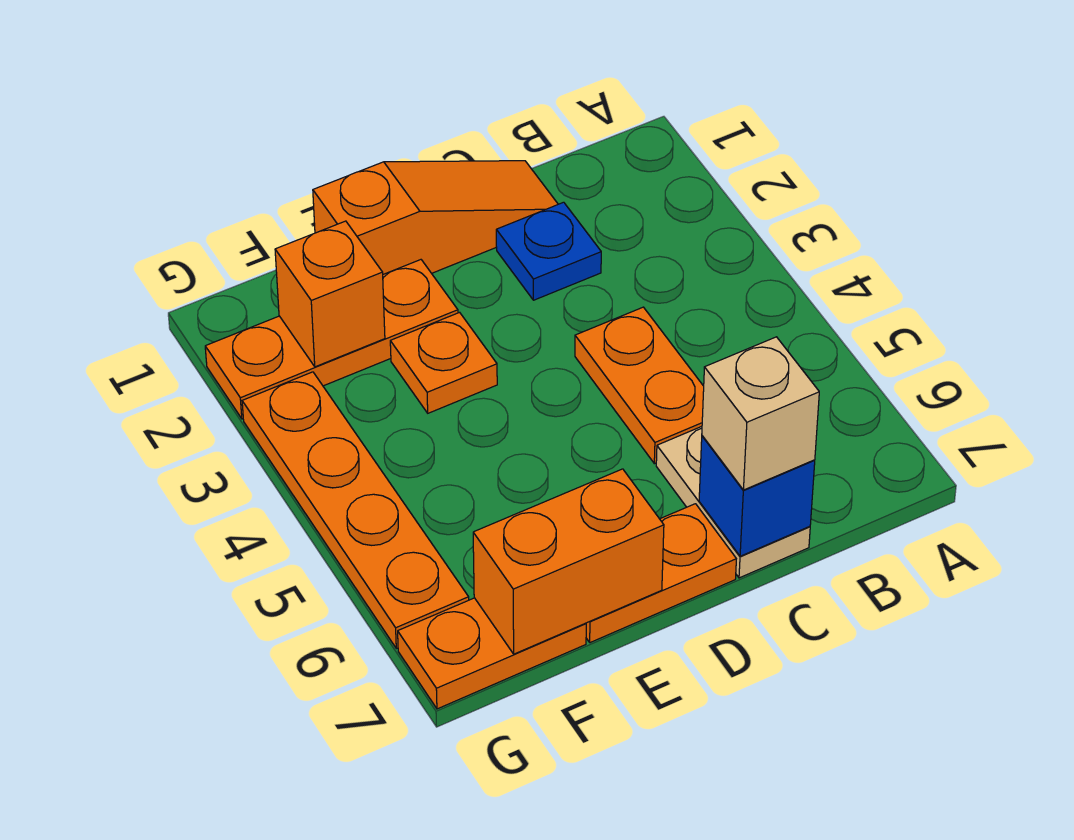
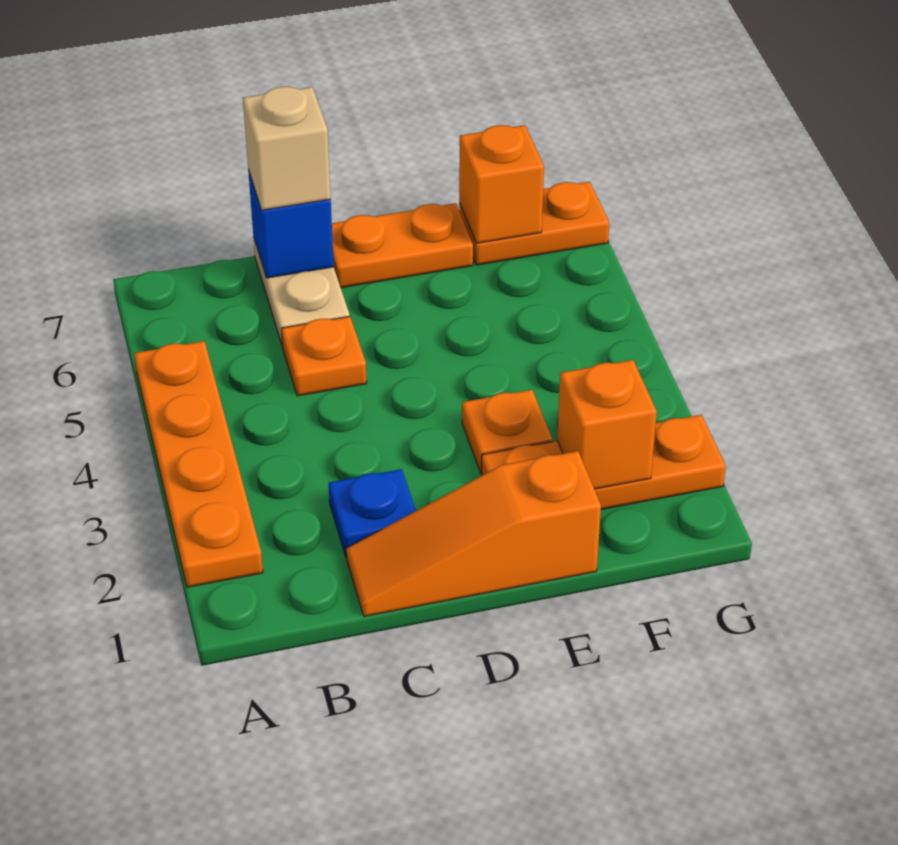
orange 1x2 plate [575,307,704,464] -> orange 1x1 plate [281,316,367,396]
orange 1x2 brick [473,469,664,654] -> orange 1x1 brick [459,125,544,243]
orange 1x4 plate [242,372,469,649] -> orange 1x4 plate moved to [134,341,263,587]

